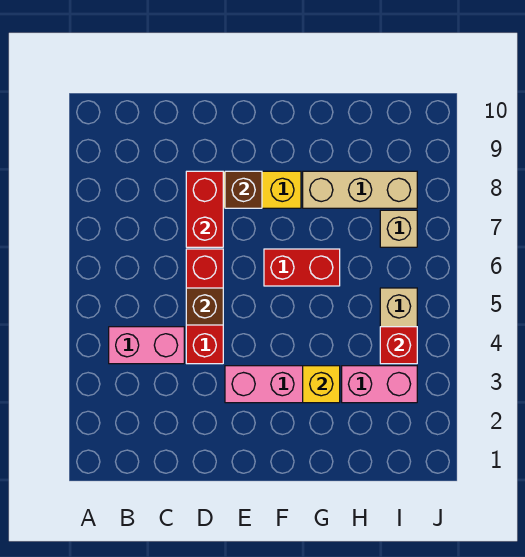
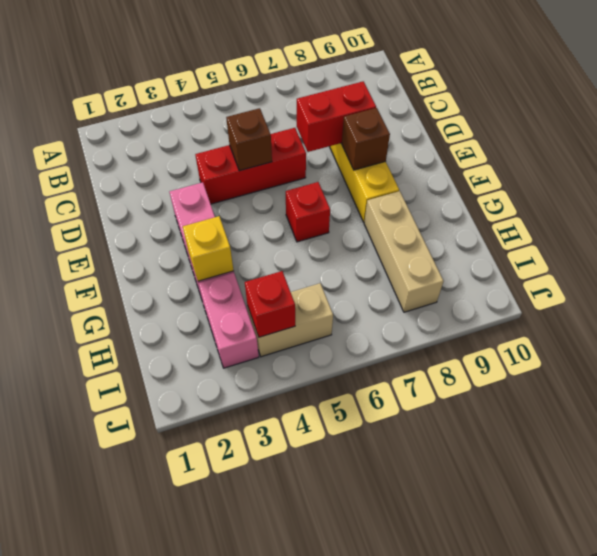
pink 1x2 brick [109,327,184,364] -> none
red 1x2 brick [264,249,340,286] -> red 1x1 brick [286,182,330,242]
tan 1x1 brick [380,210,417,247] -> none

